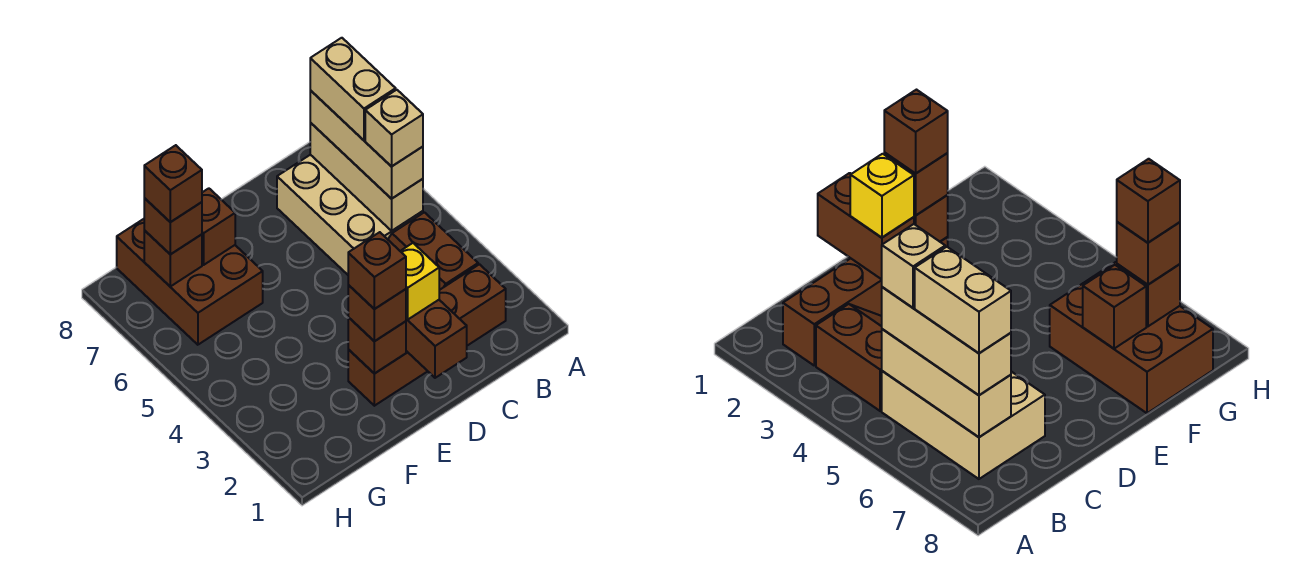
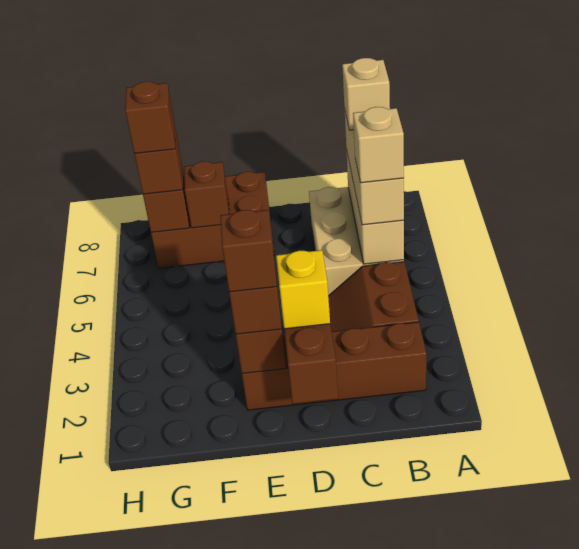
tan 1x2 brick [310,38,396,140] -> tan 1x1 brick [342,58,390,130]
brown 2x3 brick [117,219,263,345] -> brown 2x3 brick turned to [151,172,274,268]

